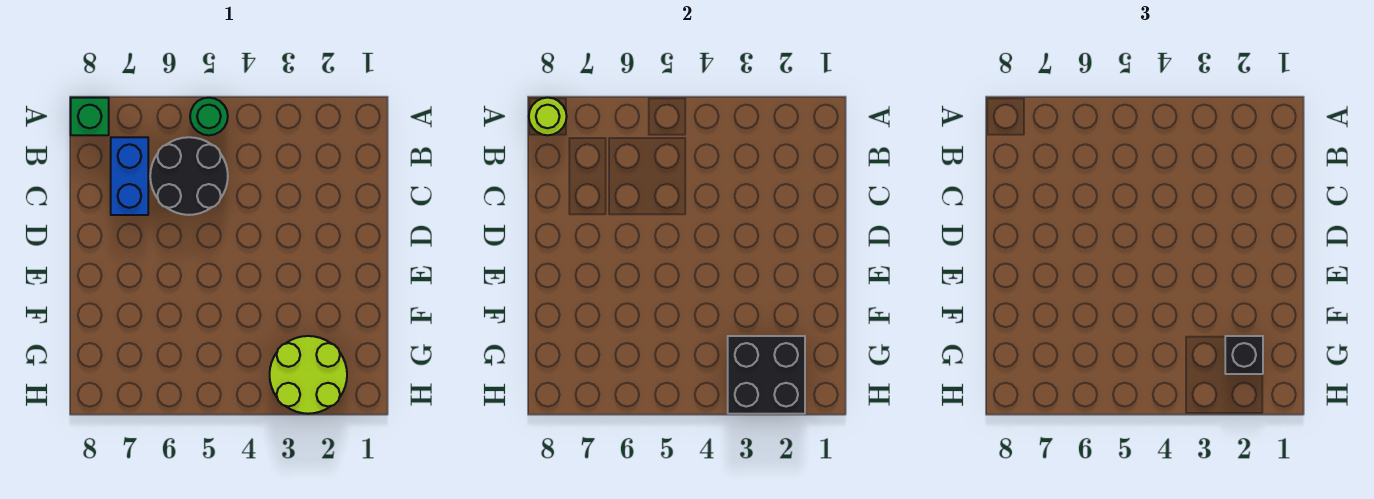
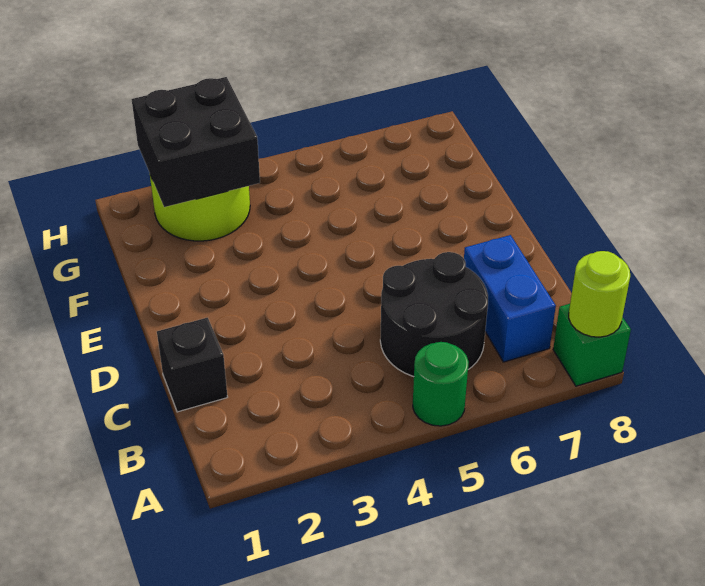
black 1x1 brick [1225,336,1263,374] -> black 1x1 brick moved to [157,318,227,412]

